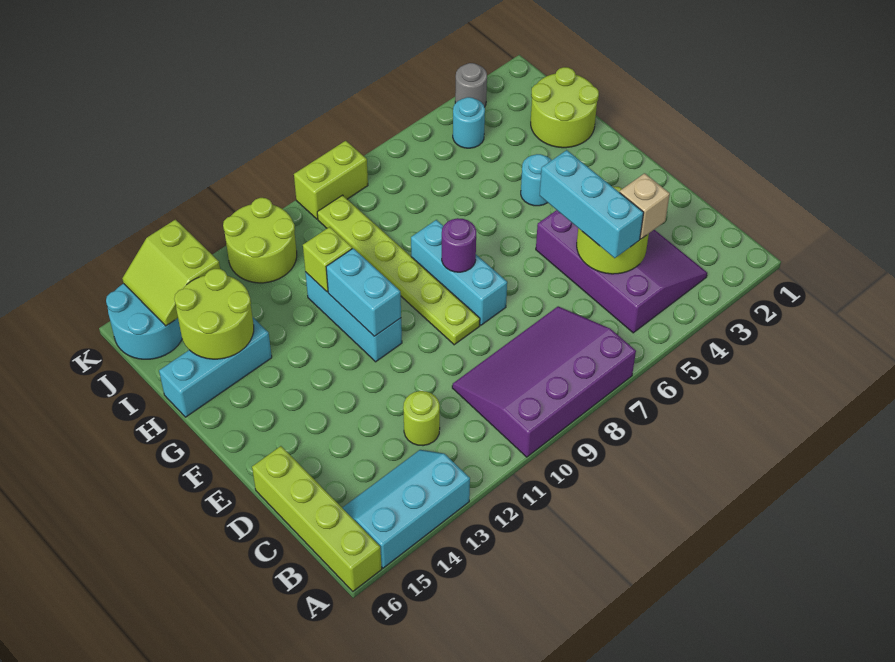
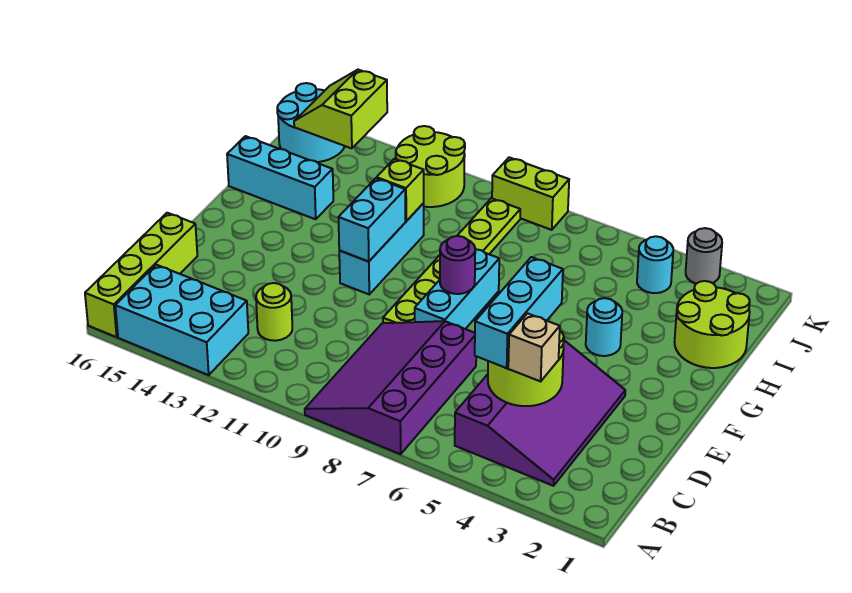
purple 3x4 slope [452,306,636,457] -> purple 3x4 slope turned to [305,321,476,454]
cyan 2x3 slope [342,450,470,568] -> cyan 2x3 brick [115,265,248,375]
lime 2x2 round brick [174,269,254,359] -> none

